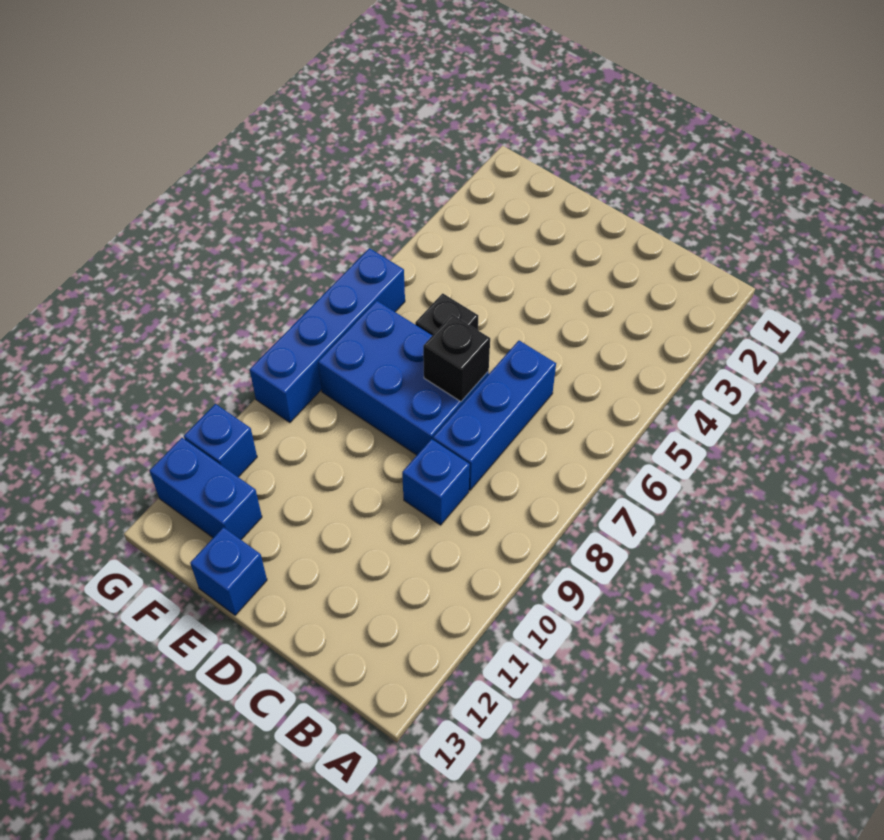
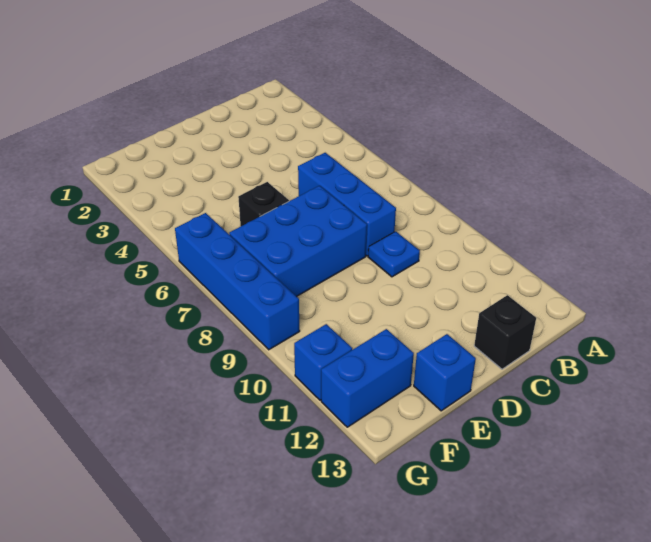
blue 1x1 brick [402,439,470,525] -> blue 1x1 plate [368,231,420,277]
black 1x1 brick [423,315,490,402] -> black 1x1 brick moved to [474,295,536,369]

